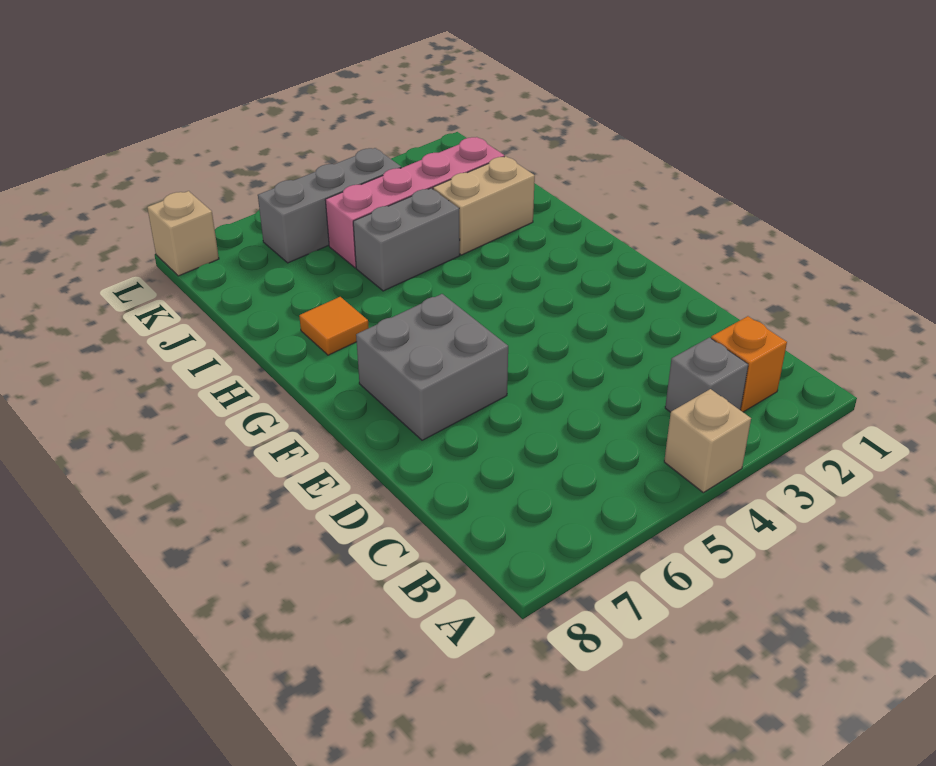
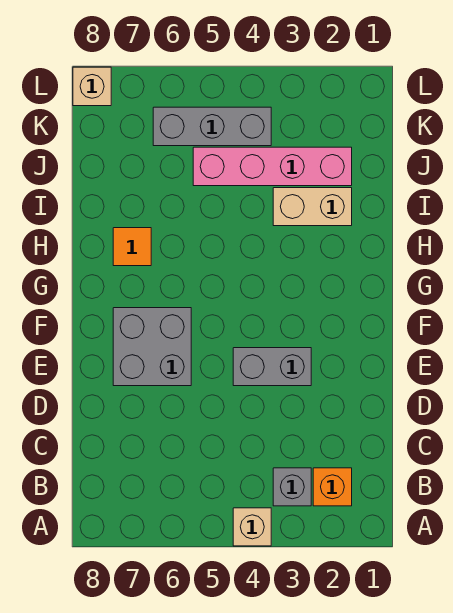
grey 1x2 brick [353,188,460,291] -> grey 1x2 brick moved to [233,348,311,386]

